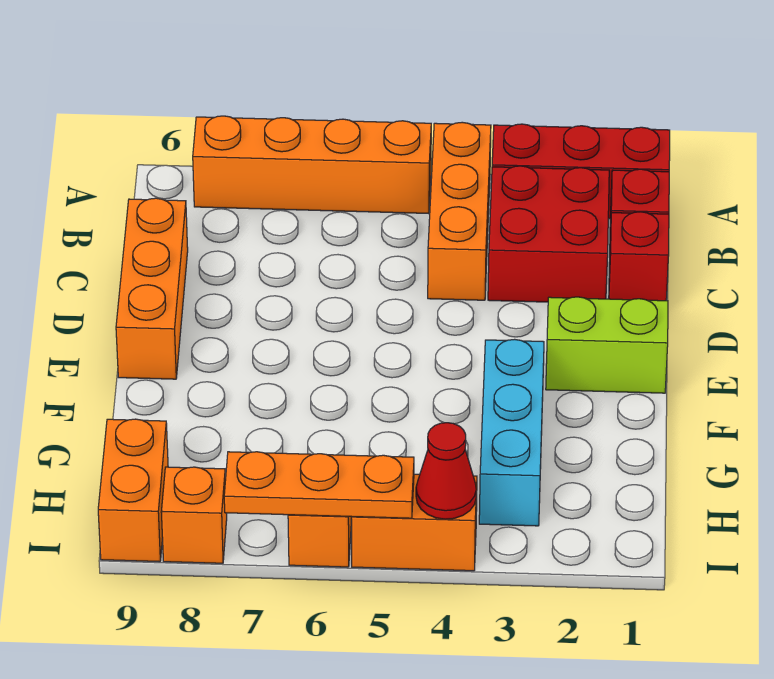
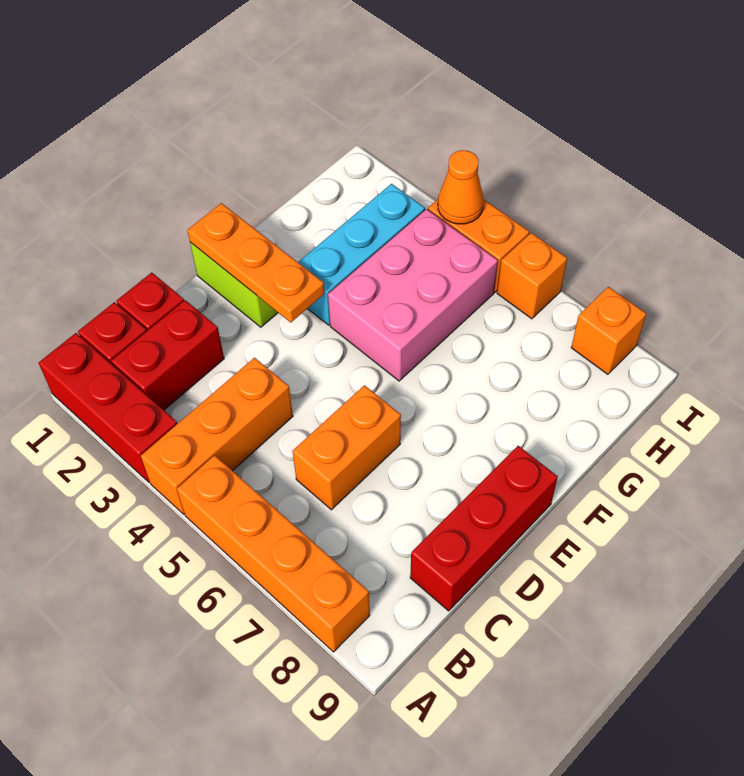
red 2x2 brick [488,166,609,302] -> red 1x2 brick [111,300,224,410]
orange 1x3 brick [116,198,188,379] -> red 1x3 brick [410,446,558,611]
none -> pink 2x3 brick [328,209,498,381]
orange 1x2 brick [98,419,168,562] -> orange 1x2 brick moved to [292,385,401,510]
red 1x1 cone [416,423,476,519] -> orange 1x1 cone [438,150,484,224]
orange 1x3 plate [224,452,414,518] -> orange 1x3 plate moved to [187,203,324,322]

